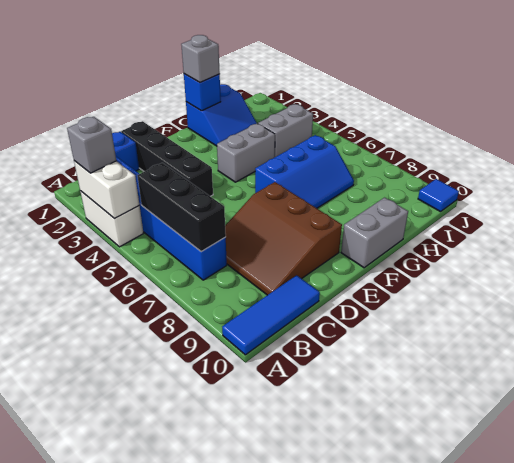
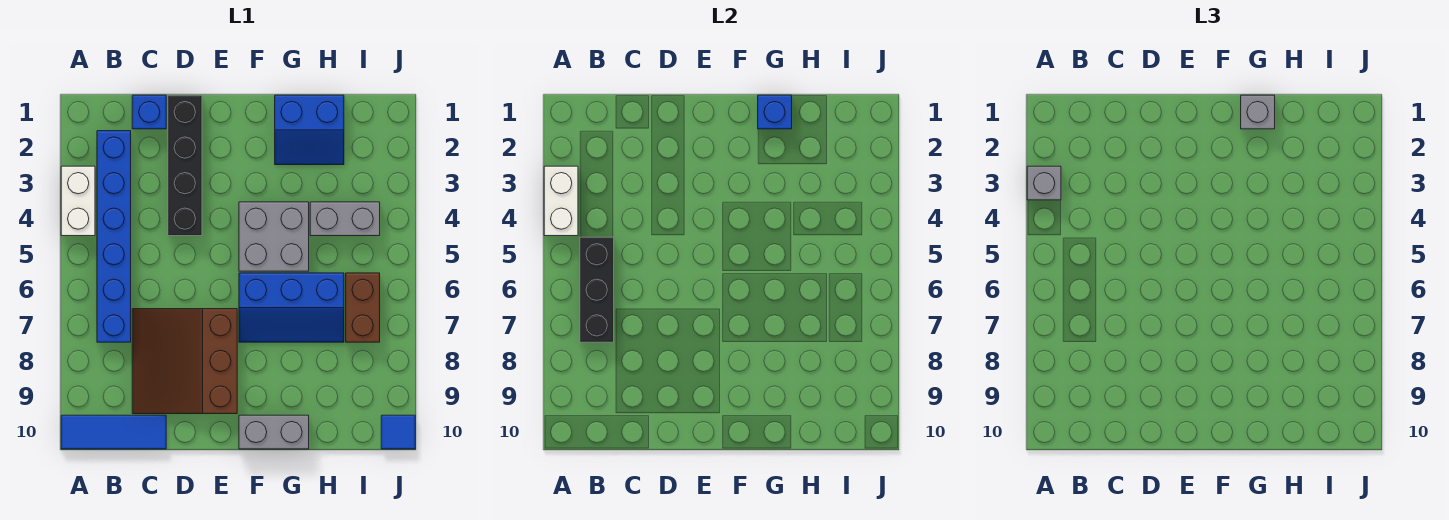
grey 1x2 brick [217,123,275,182] -> grey 2x2 brick [239,202,309,271]
none -> brown 1x2 brick [346,273,380,342]

